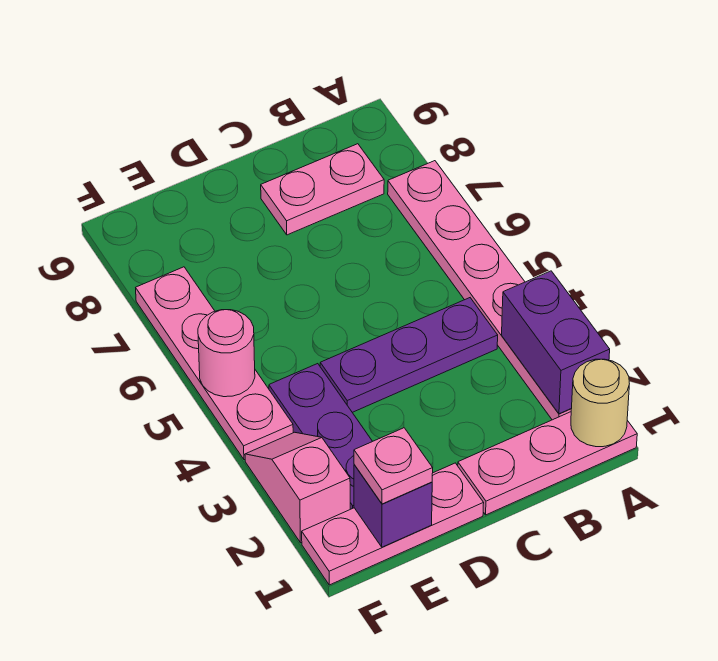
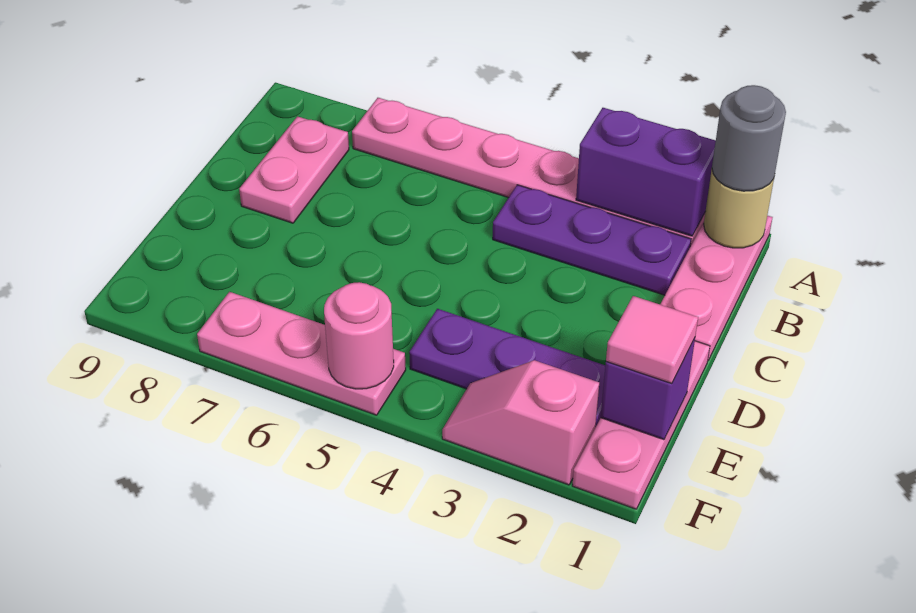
none -> grey 1x1 round brick [712,85,786,191]
purple 1x3 plate [320,298,498,412] -> purple 1x3 plate turned to [493,185,691,295]
pink 1x1 plate [354,428,433,504] -> pink 1x1 tile [606,296,698,384]
pink 1x4 plate [136,267,293,460] -> pink 1x3 plate [197,292,406,415]

